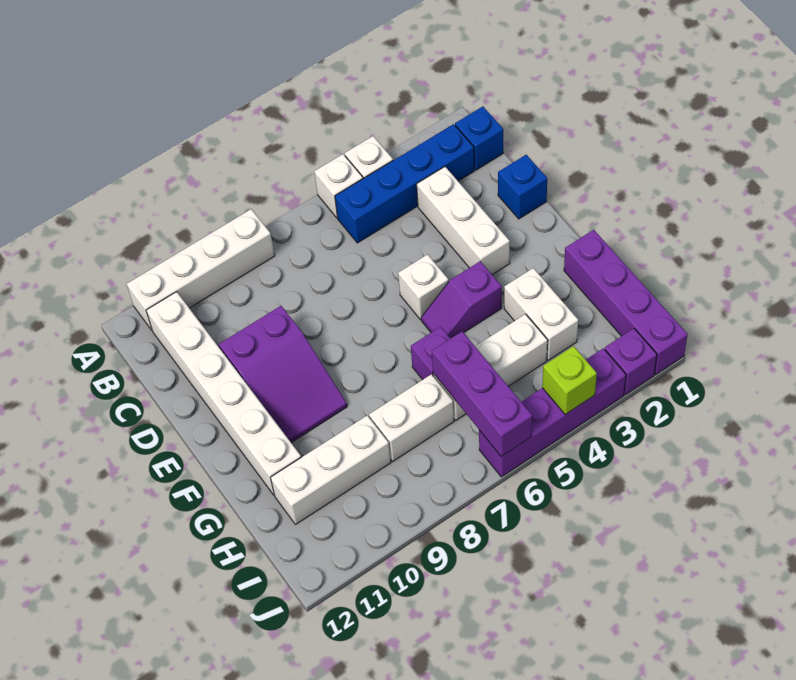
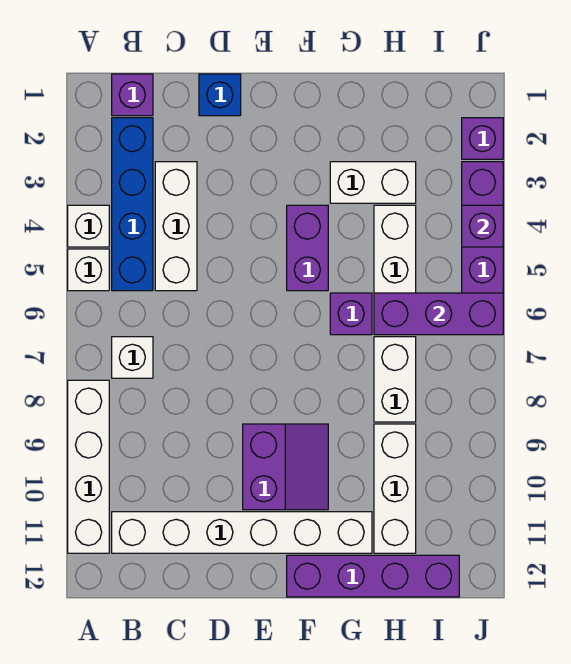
blue 1x1 brick [455,106,503,170] -> purple 1x1 brick [112,74,153,116]
white 1x3 brick [417,167,510,275] -> white 1x3 brick turned to [155,162,197,291]
purple 2x3 slope [219,306,347,443] -> purple 2x2 slope [243,424,328,510]
white 1x1 brick [398,255,449,320] -> white 1x1 brick moved to [112,337,153,378]
purple 1x2 slope [421,261,502,339] -> purple 1x2 brick [287,205,328,291]
purple 1x4 brick [564,230,688,375] -> purple 1x4 brick moved to [287,555,459,597]
lime 1x1 brick [542,346,597,414] -> purple 1x1 brick [462,205,503,247]

